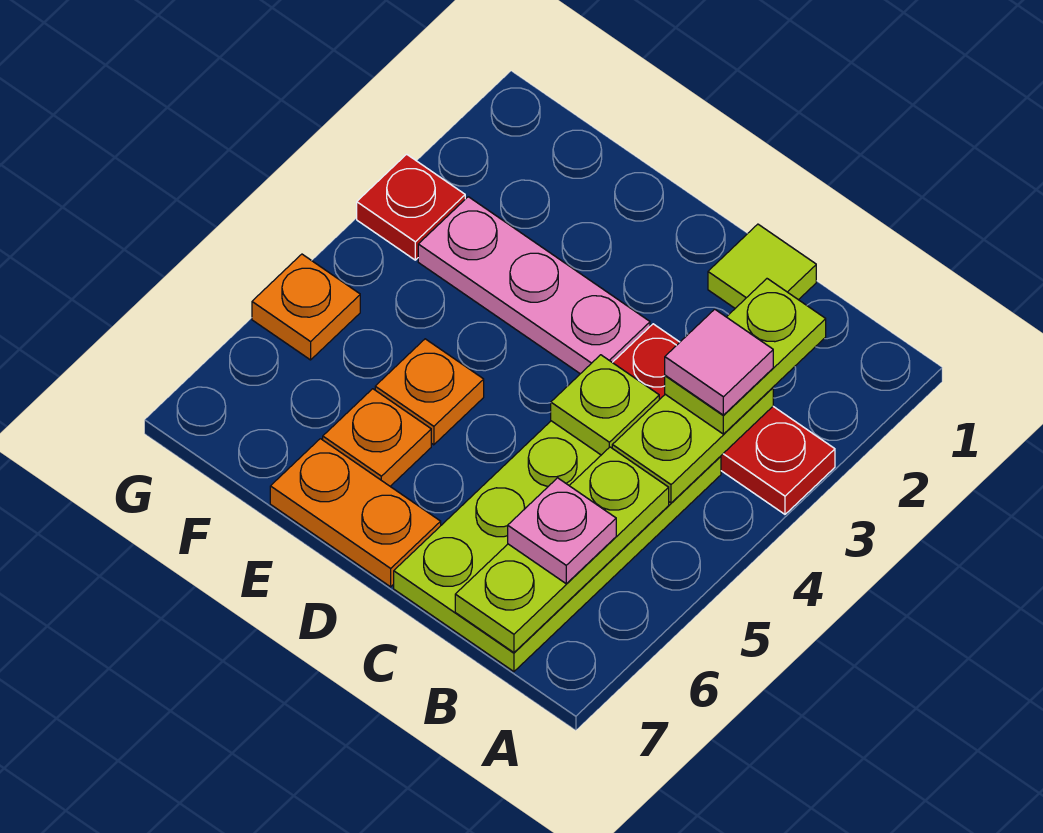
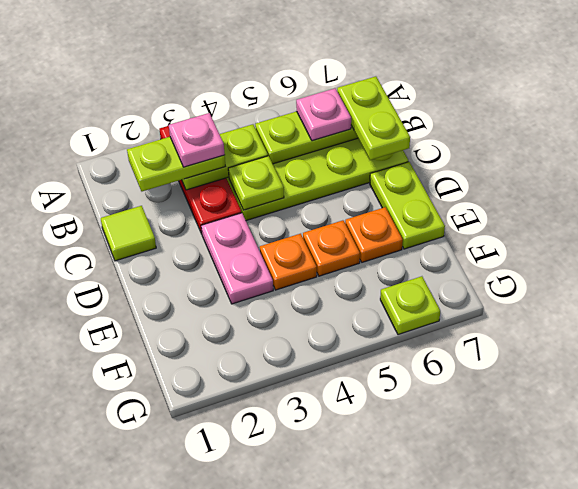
pink 1x1 tile [665,309,773,415] -> pink 1x1 plate [169,113,225,167]
none -> lime 1x2 plate [337,76,410,160]
pink 1x3 plate [418,197,650,374] -> pink 1x2 plate [201,213,273,304]
orange 1x2 plate [270,439,441,587] -> lime 1x2 plate [370,162,445,249]
red 1x1 plate [357,154,465,260] -> none
orange 1x1 plate [252,254,360,360] -> orange 1x1 plate moved to [260,234,317,290]
none -> lime 1x1 plate [380,276,440,335]

